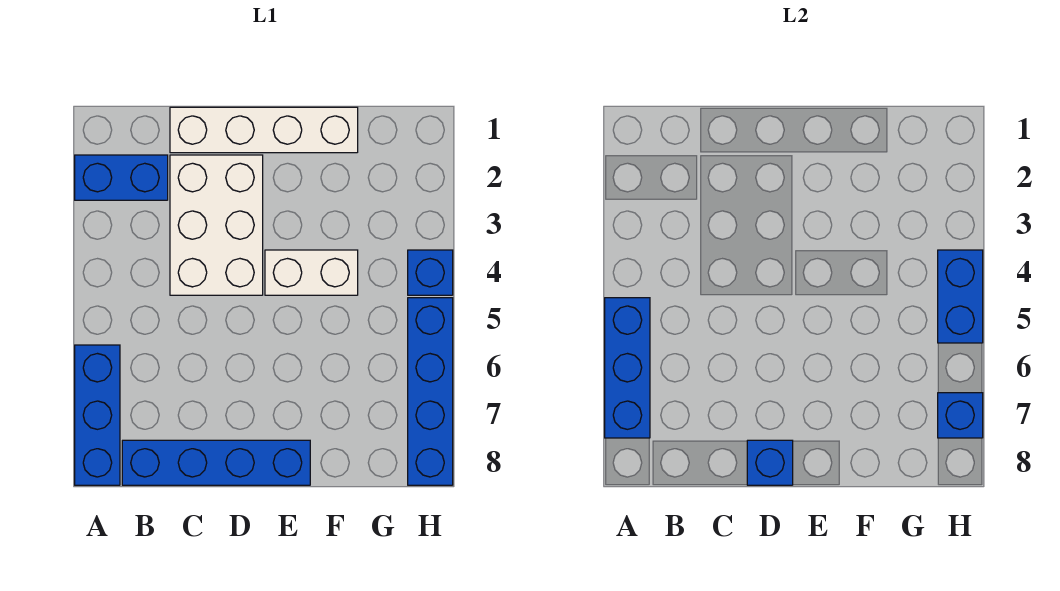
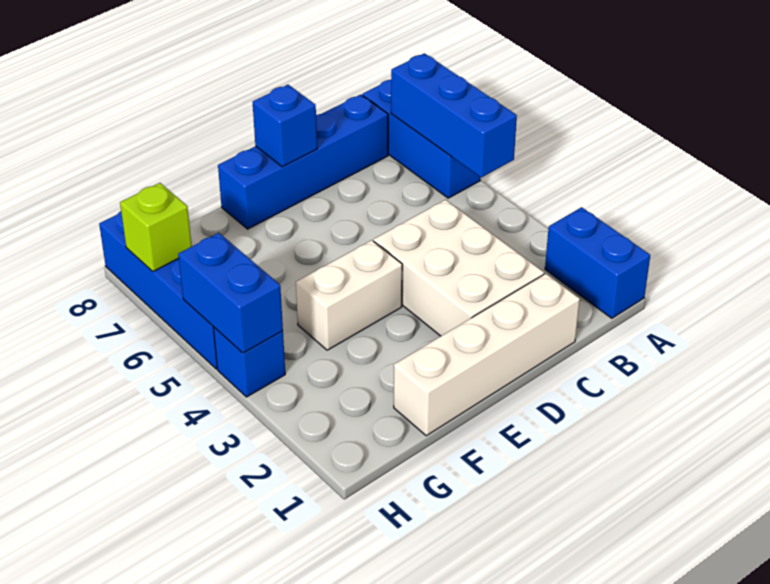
blue 1x2 brick [75,155,168,200] -> blue 1x2 brick turned to [545,207,650,318]
blue 1x1 brick [938,393,983,438] -> lime 1x1 brick [120,183,192,271]

